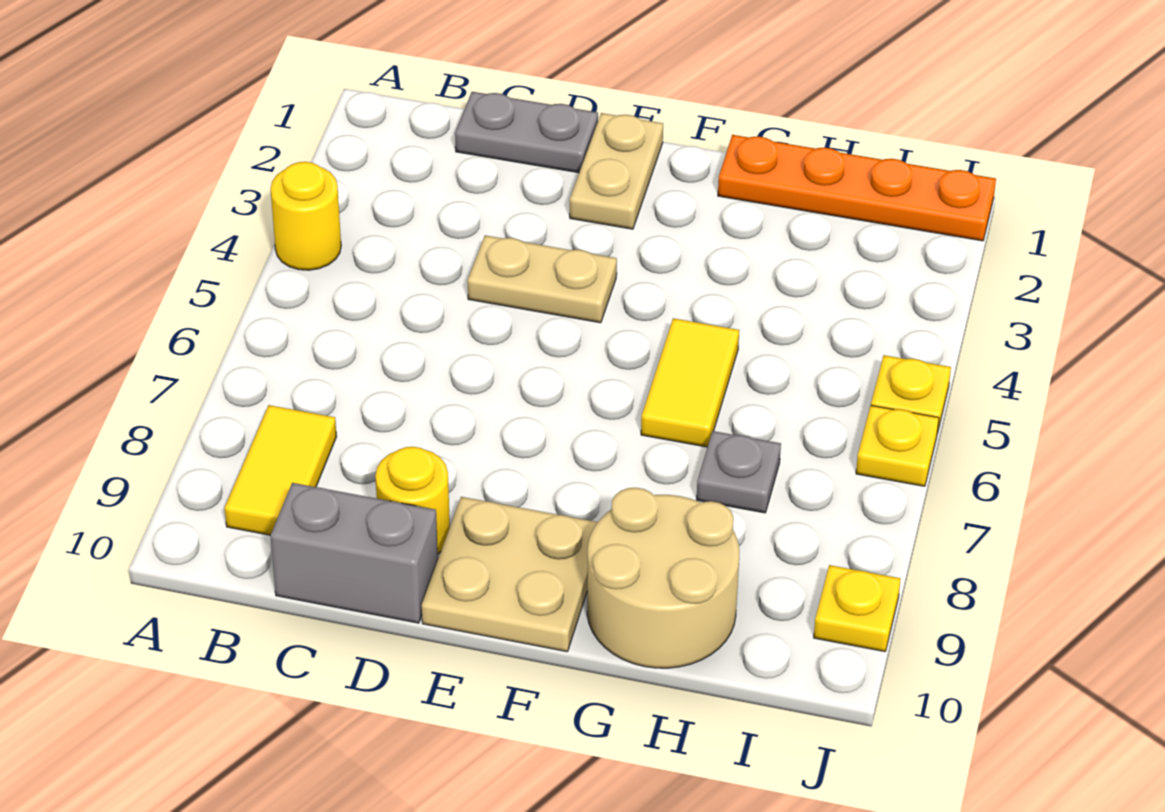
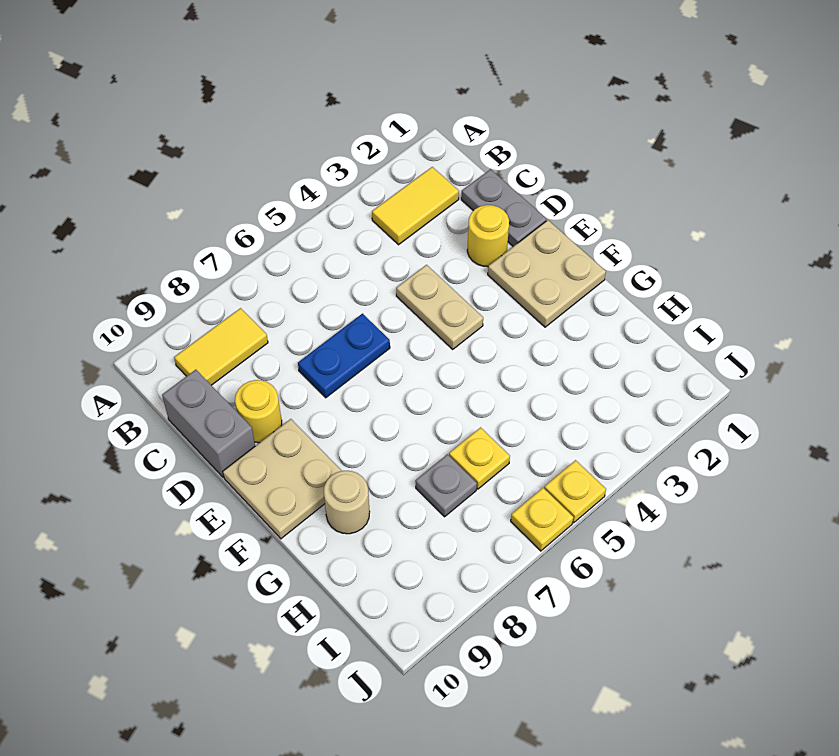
yellow 1x1 round brick [271,162,341,270] -> yellow 1x1 round brick moved to [467,205,509,267]
none -> blue 1x2 plate [298,314,390,398]
tan 1x2 plate [570,113,663,229] -> tan 2x2 plate [488,220,606,327]
orange 1x4 plate [718,135,996,241] -> none
yellow 1x2 tile [641,318,739,447] -> yellow 1x2 tile moved to [372,167,459,245]
tan 2x2 round brick [587,488,739,668] -> tan 1x1 round brick [324,471,370,534]
yellow 1x1 plate [814,565,901,652] -> yellow 1x1 plate moved to [449,428,510,489]

